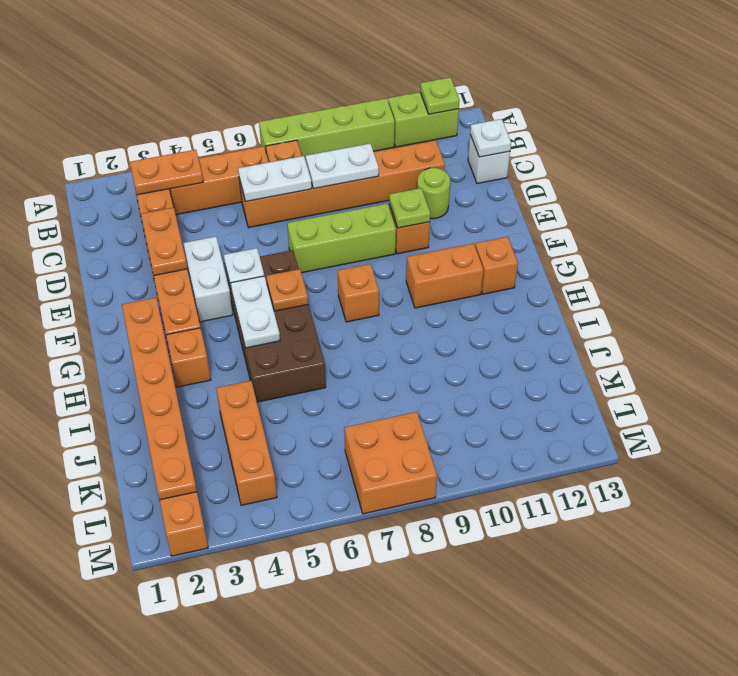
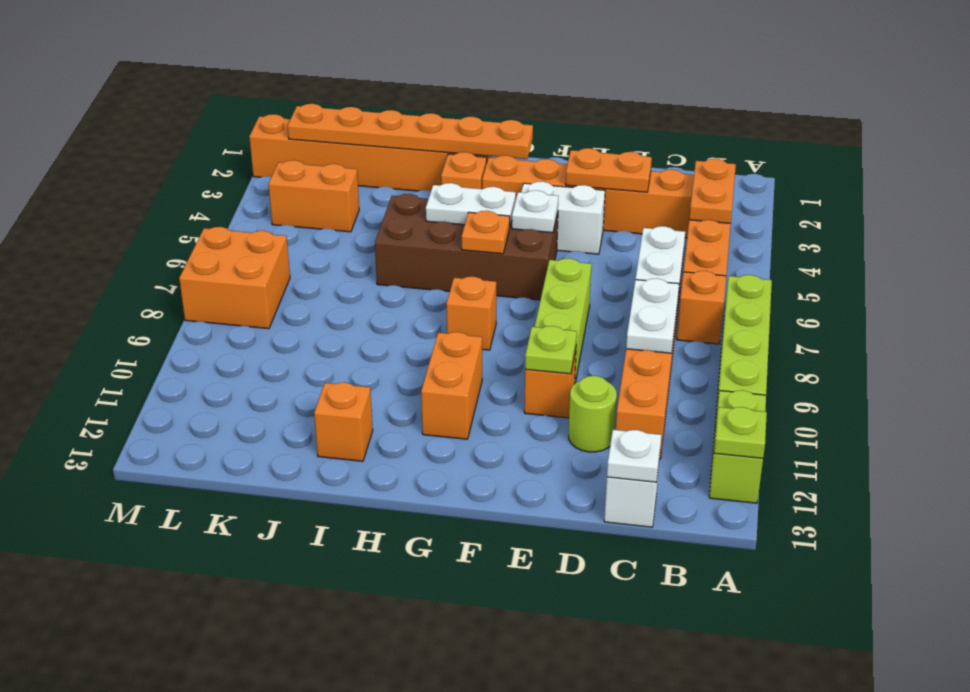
orange 1x1 brick [475,237,518,294] -> orange 1x1 brick moved to [314,382,373,461]
orange 1x3 brick [216,381,277,505] -> orange 1x2 brick [269,160,359,232]

